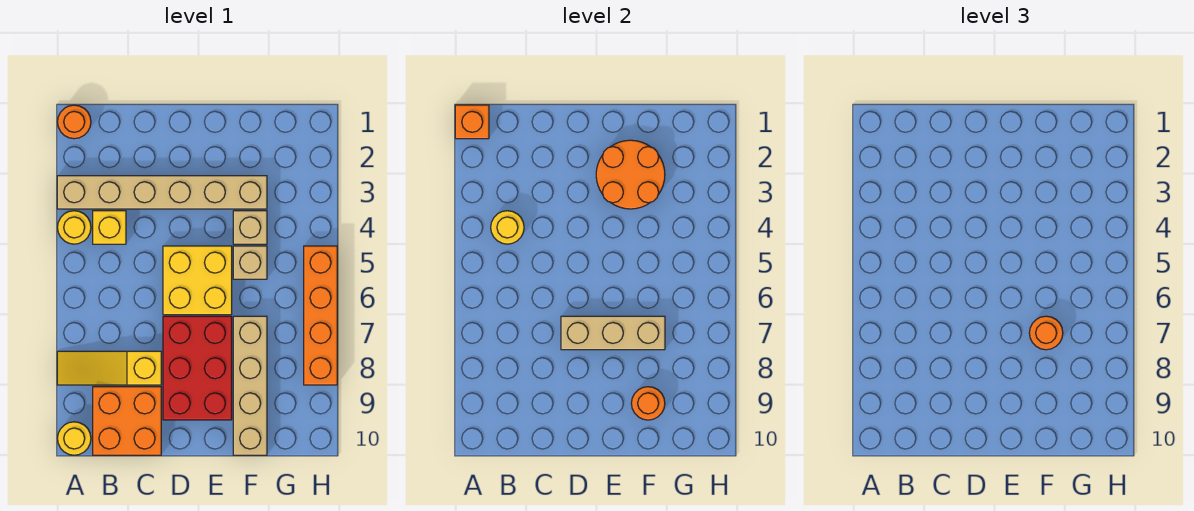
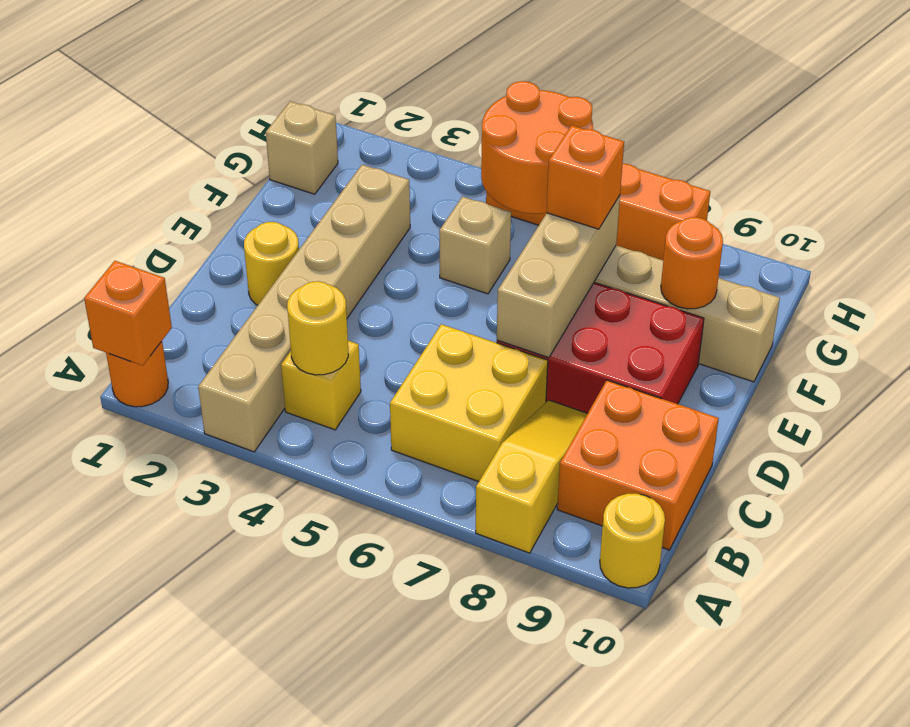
yellow 1x1 round brick [58,211,91,244] -> yellow 1x1 round brick moved to [244,222,299,305]
yellow 1x3 slope [57,351,161,385] -> yellow 1x3 slope turned to [476,400,588,553]
yellow 2x2 brick [163,246,232,315] -> yellow 2x2 brick moved to [390,324,548,482]
orange 2x2 round brick [596,140,665,209] -> orange 2x2 round brick moved to [481,81,593,214]
tan 1x1 brick [233,211,267,244] -> tan 1x1 brick moved to [266,101,338,194]
orange 1x1 round brick [1029,316,1063,350] -> orange 1x1 brick [547,126,624,229]

